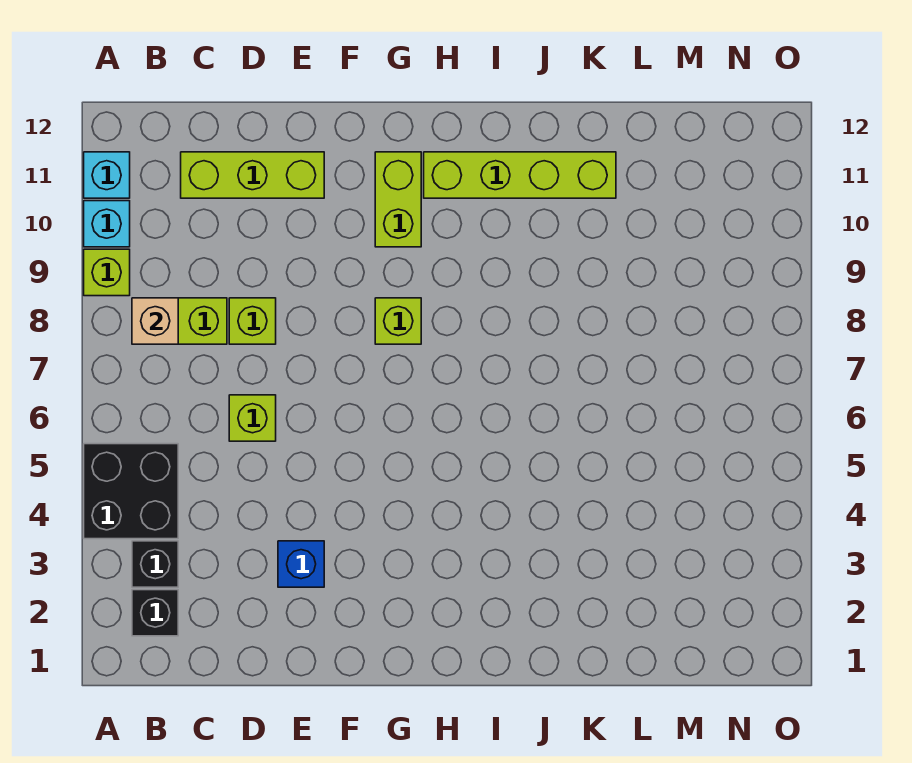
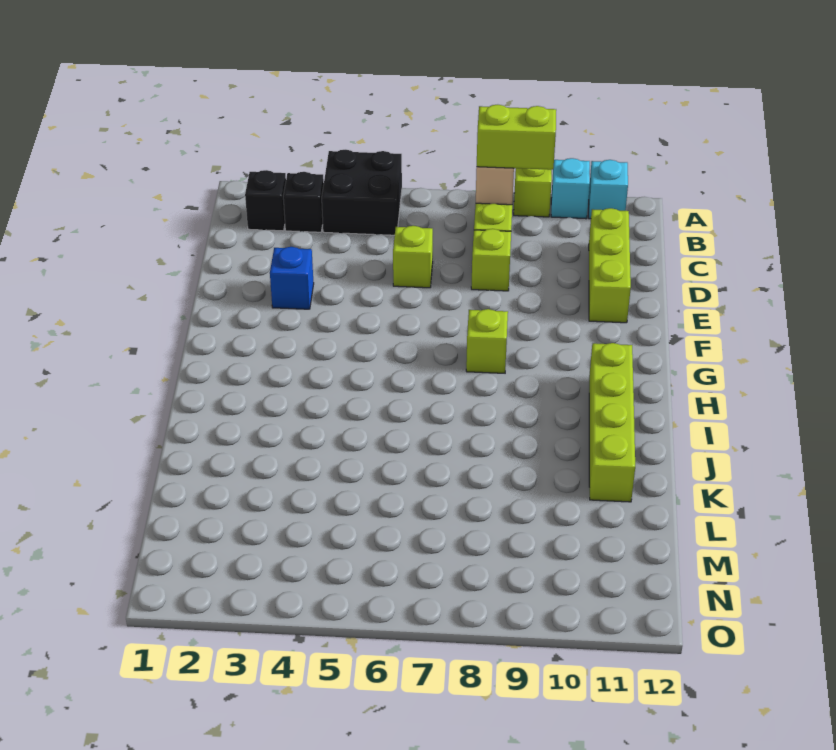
lime 1x2 brick [375,152,421,247] -> lime 1x2 brick moved to [477,105,556,170]

